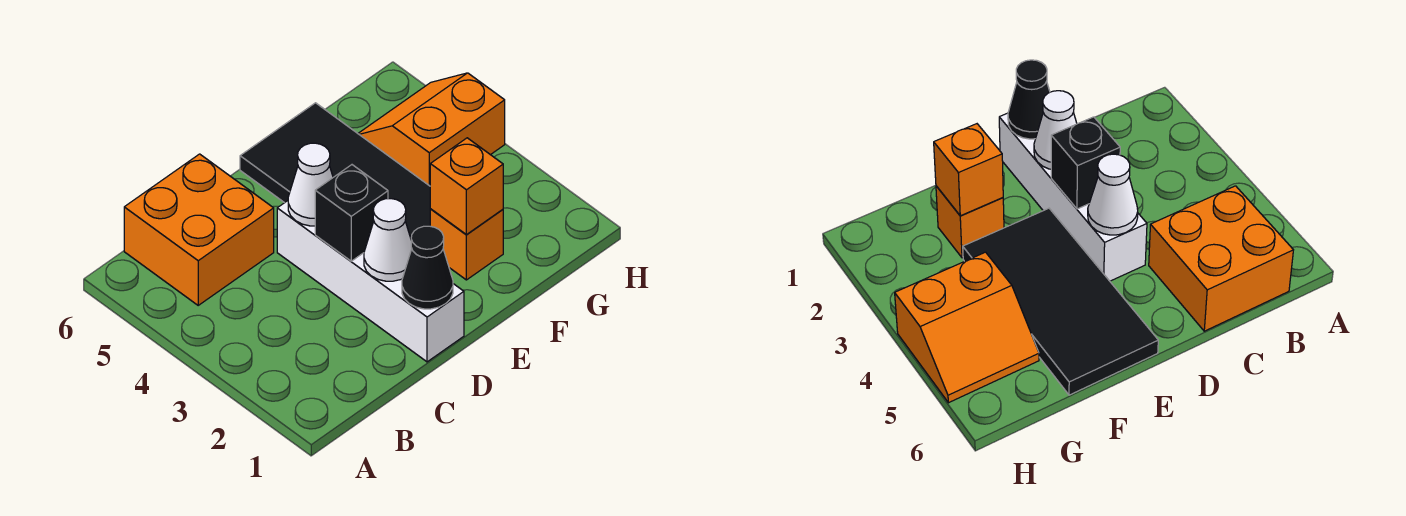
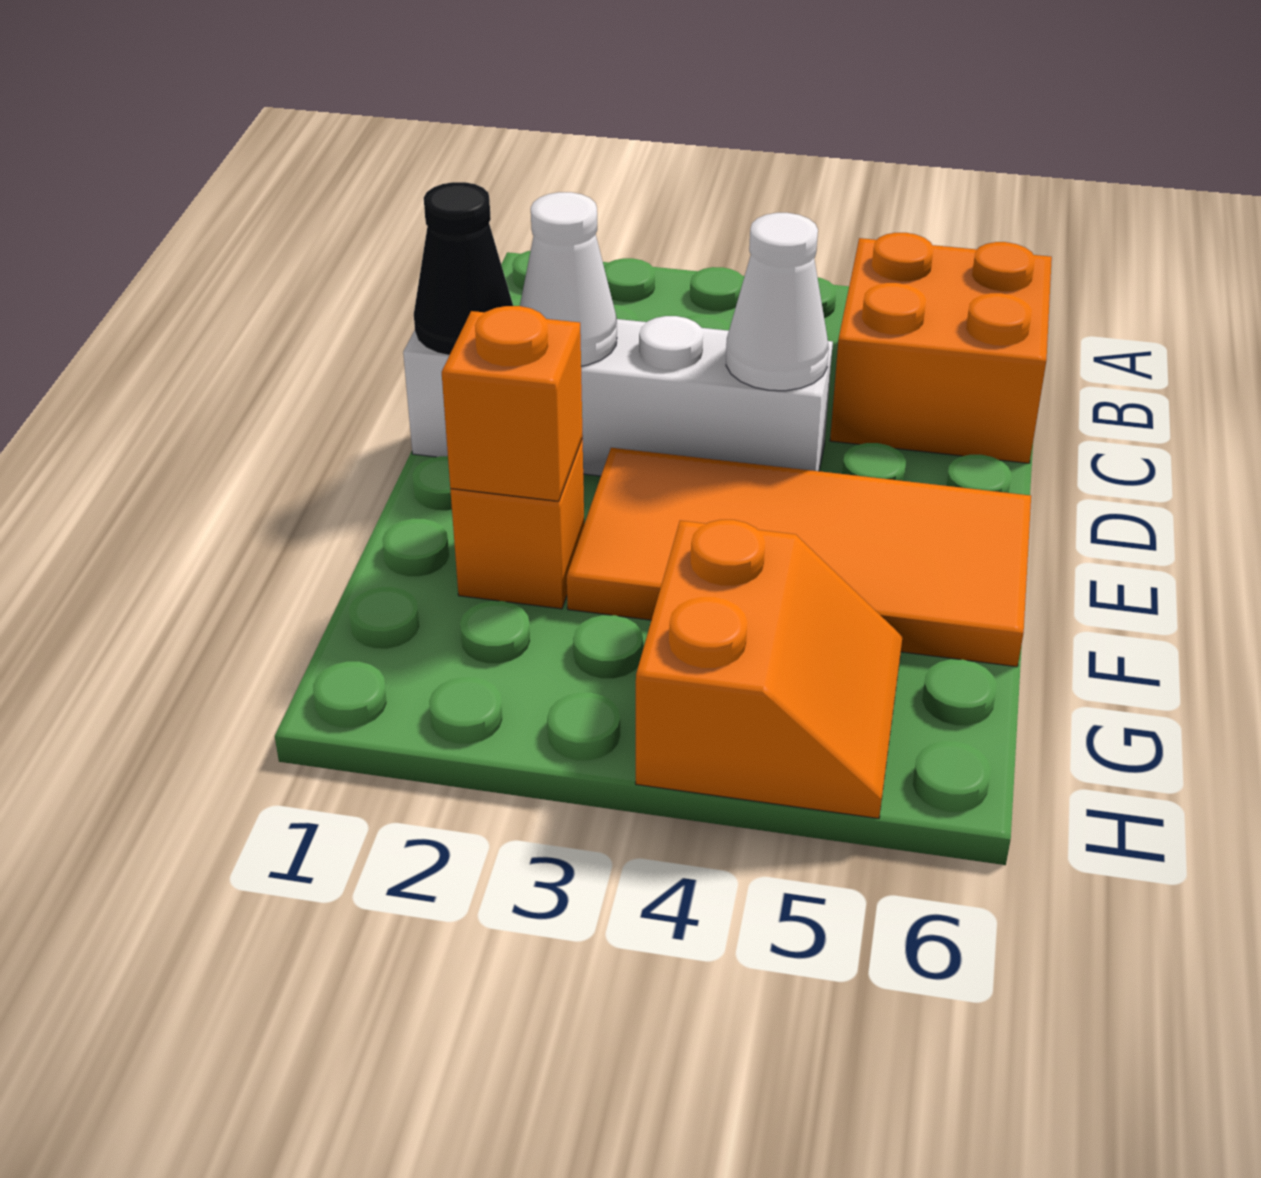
black 1x1 brick [315,165,388,261] -> none
black 2x4 tile [240,103,430,238] -> orange 2x4 tile [567,448,1031,667]

